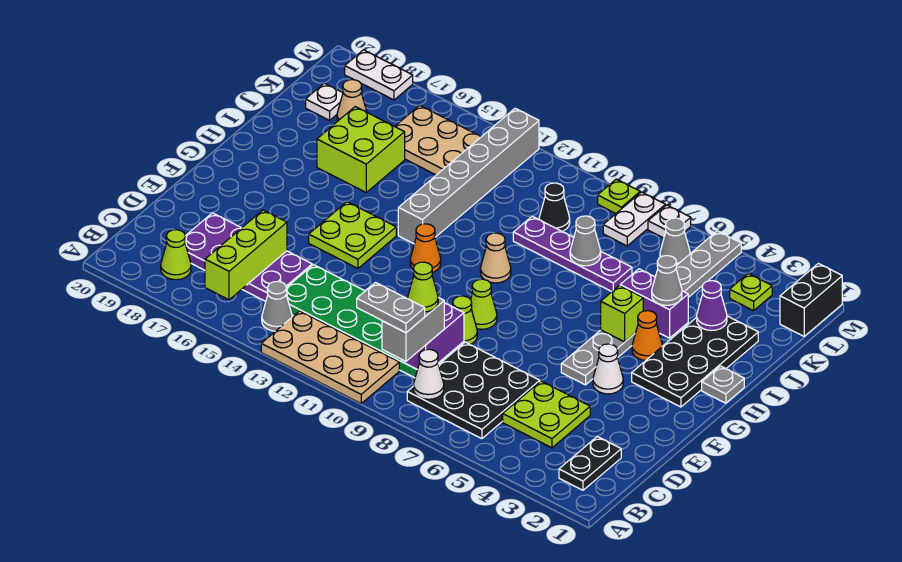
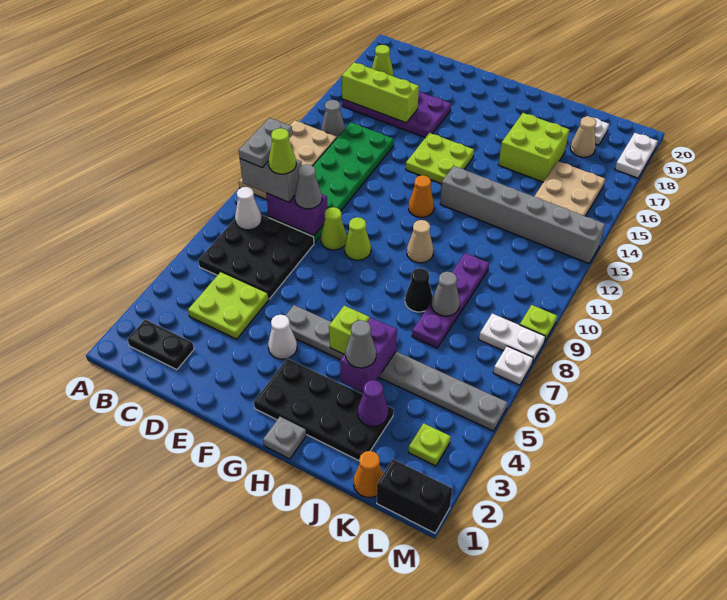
purple 2x4 plate [185,213,312,301] -> purple 2x4 plate turned to [342,91,451,138]
orange 1x1 cone [632,311,662,360] -> orange 1x1 cone moved to [354,451,383,498]
black 1x1 cone [539,183,570,231] -> black 1x1 cone moved to [405,268,433,312]
grey 1x1 cone [660,218,690,265] -> grey 1x1 cone moved to [295,164,322,209]

